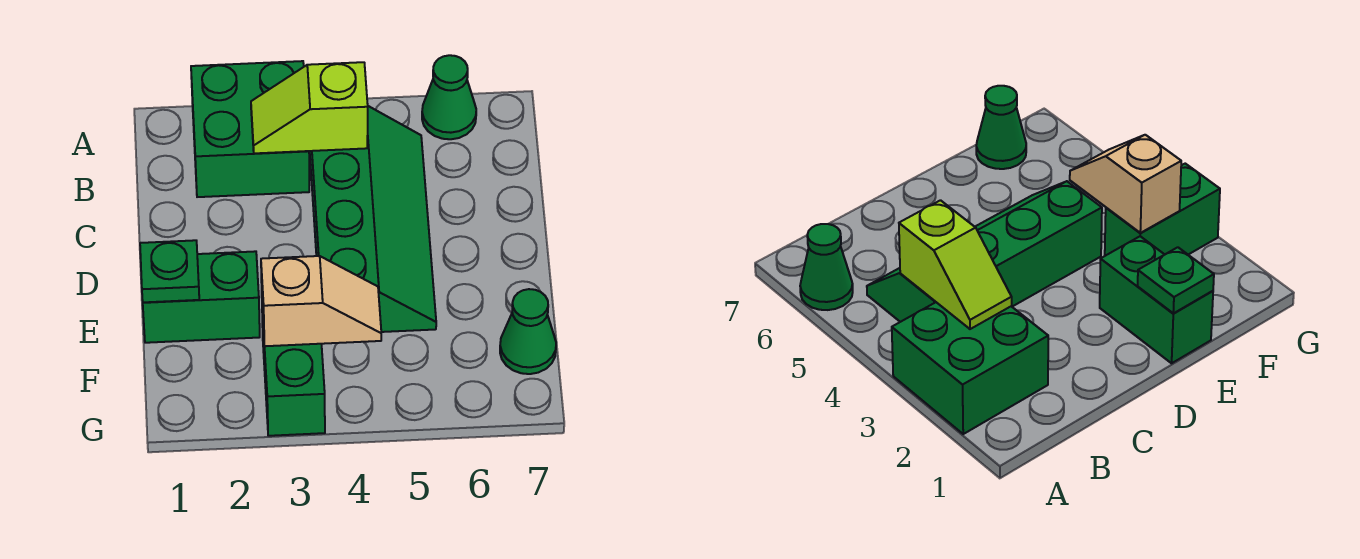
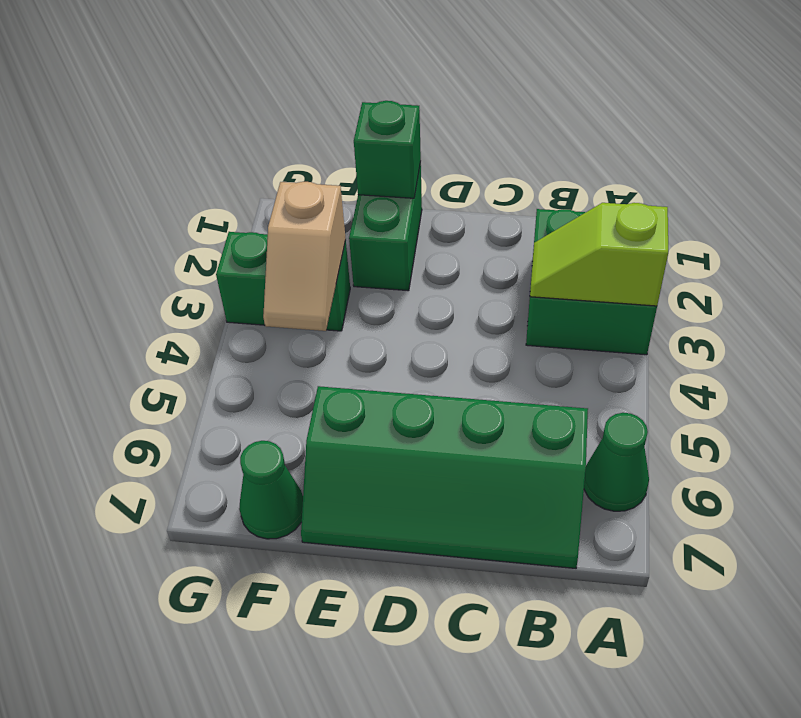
lime 1x2 slope [251,62,368,153] -> lime 1x2 slope turned to [530,203,668,306]
green 2x4 slope [310,106,436,332] -> green 2x4 slope moved to [301,386,588,568]
green 1x1 plate [140,240,199,302] -> green 1x1 brick [354,101,421,198]

